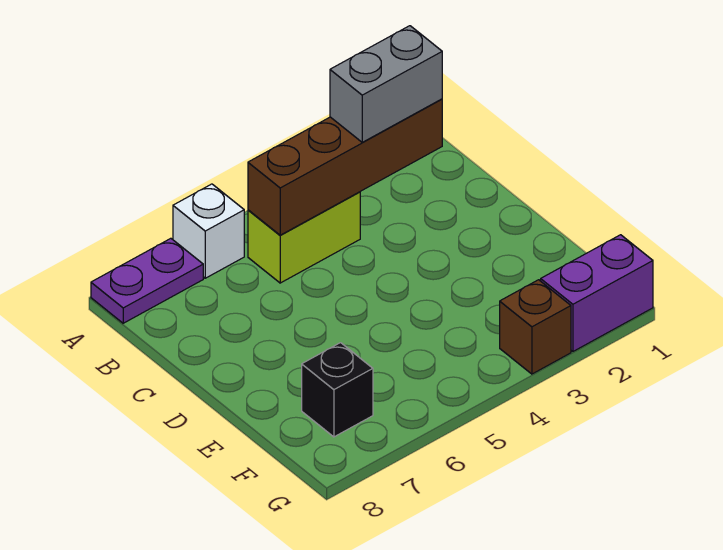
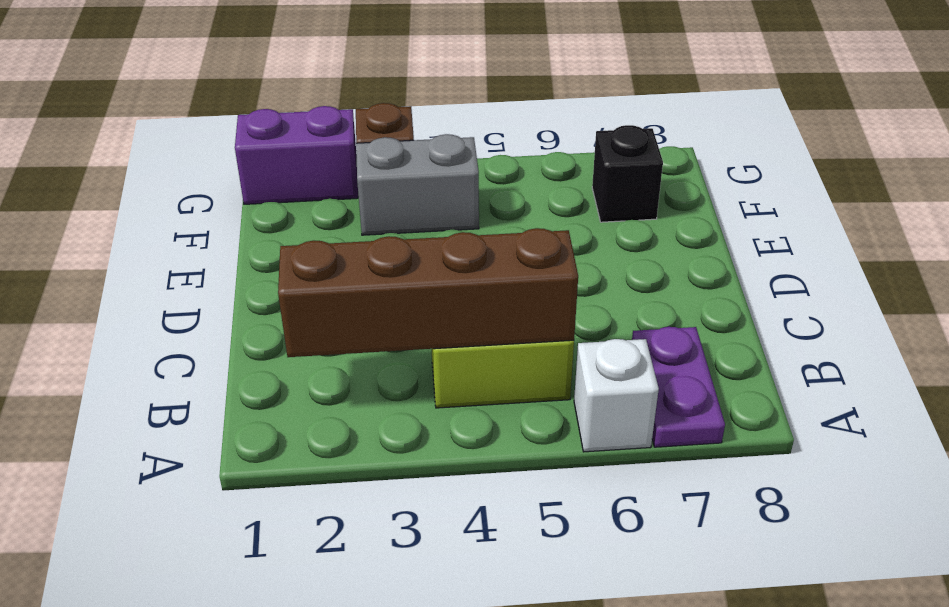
purple 1x2 plate [91,238,203,323] -> purple 1x2 plate turned to [632,327,725,447]
grey 1x2 brick [330,26,442,142] -> grey 1x2 brick moved to [356,134,479,235]

